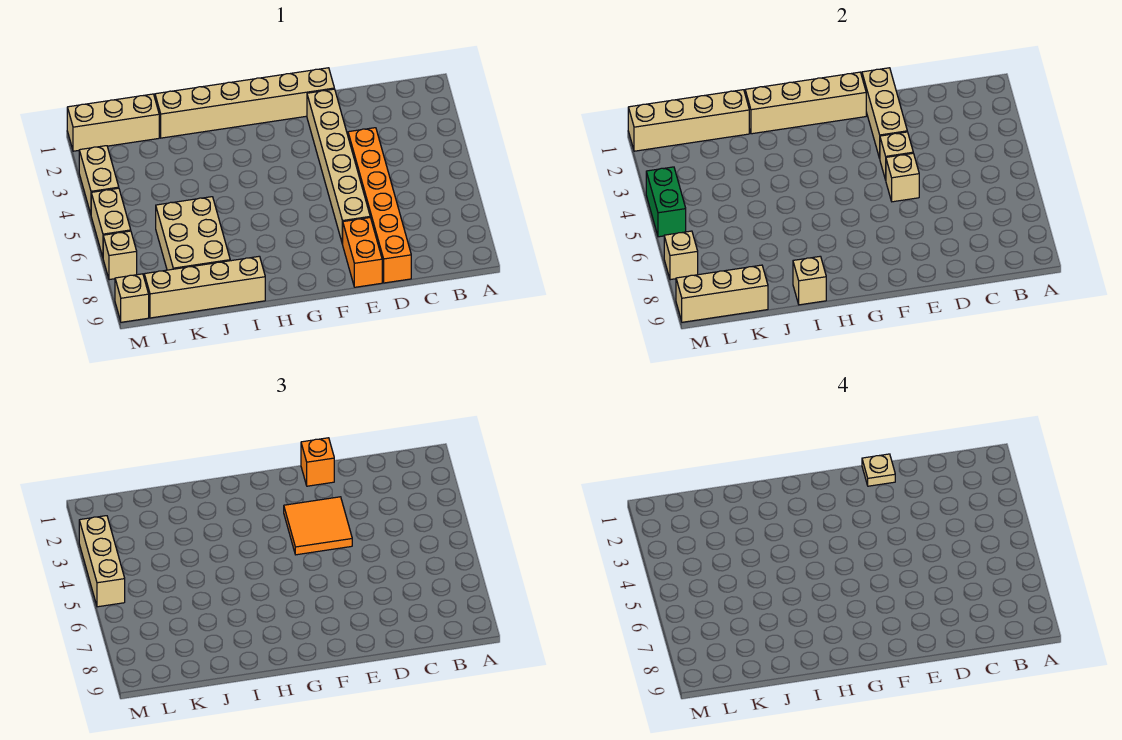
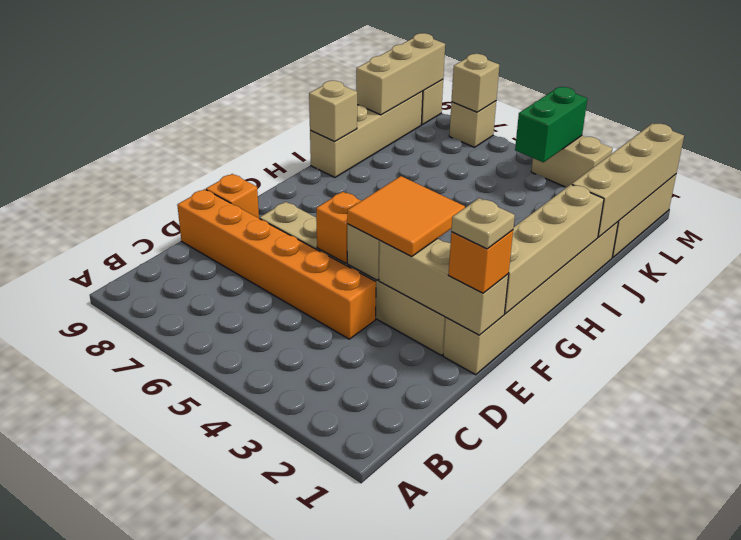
tan 1x1 brick [886,153,919,202] -> orange 1x1 brick [316,192,361,263]
orange 1x2 brick [343,218,382,287] -> orange 1x1 brick [206,174,259,218]
tan 2x3 brick [156,197,230,270] -> none
tan 1x3 brick [79,516,125,607] -> none
green 1x2 brick [646,167,686,237] -> green 1x2 brick turned to [515,87,587,162]
tan 1x2 brick [91,188,131,257] -> none

